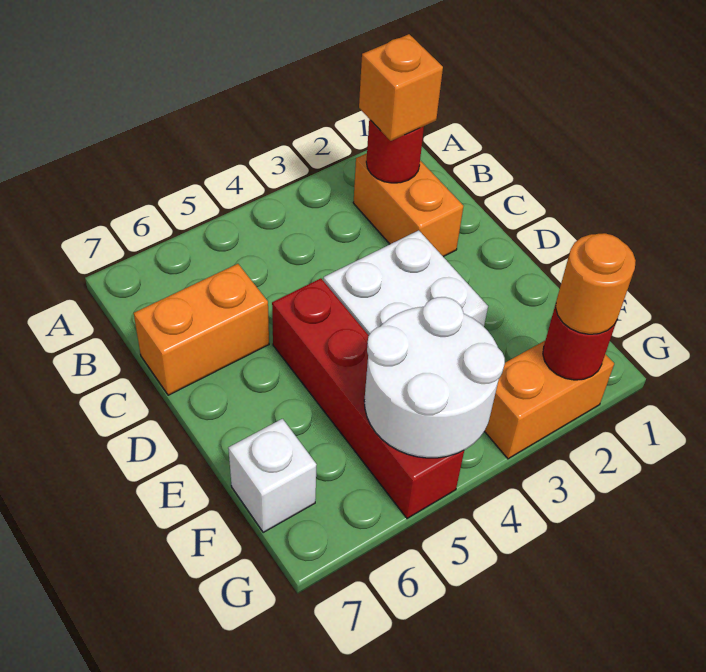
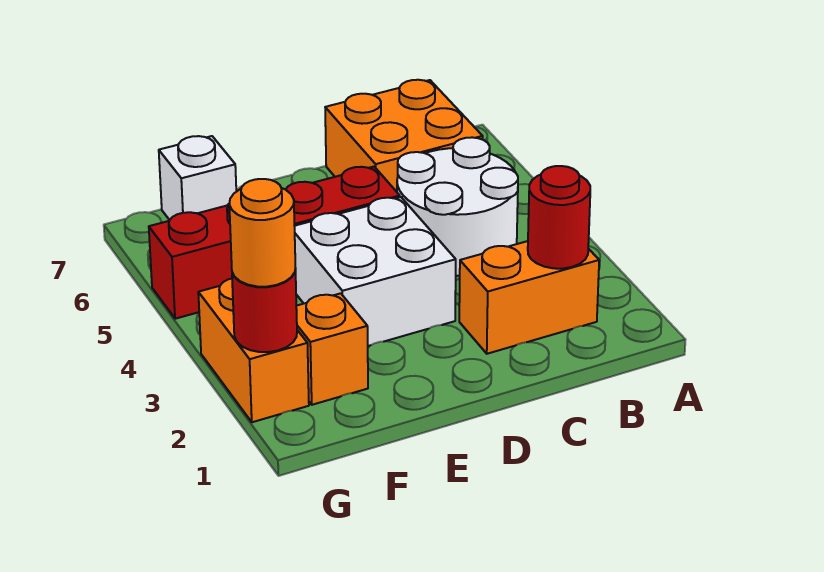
orange 1x1 brick [359,34,443,141] -> orange 1x1 brick moved to [296,293,368,405]
orange 1x2 brick [134,264,269,395] -> orange 2x2 brick [325,80,483,192]
white 2x2 round brick [364,297,505,458] -> white 2x2 round brick moved to [397,137,518,276]

